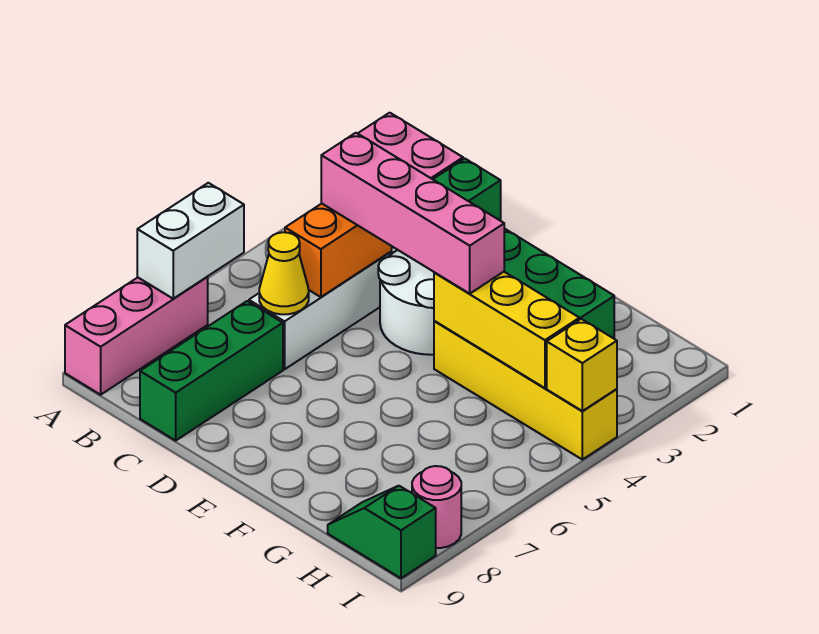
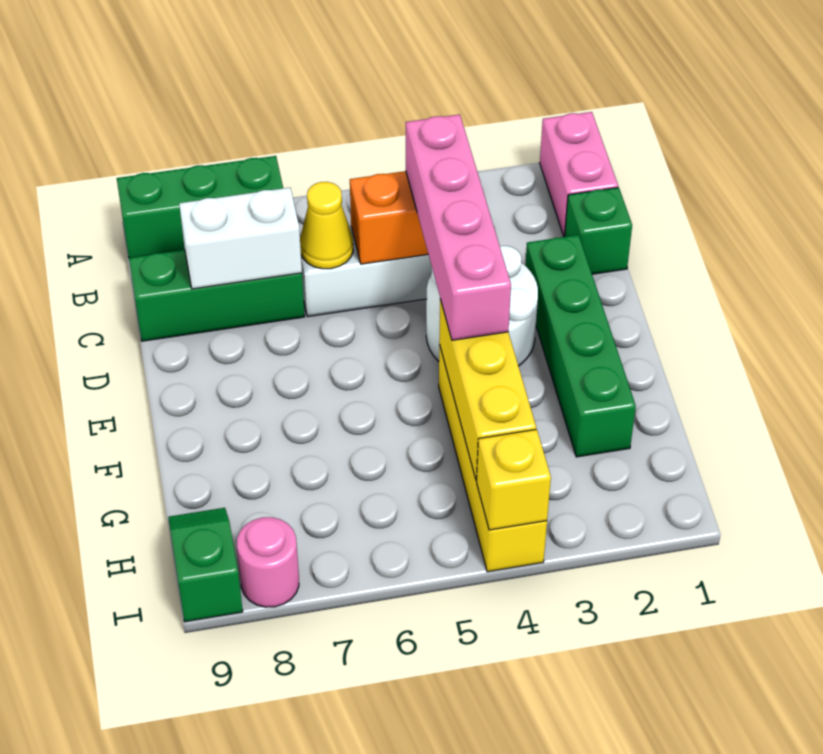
white 1x2 brick [137,183,244,299] -> white 1x2 brick moved to [179,188,302,289]
pink 1x3 brick [65,277,208,395] -> green 1x3 brick [117,156,283,258]

